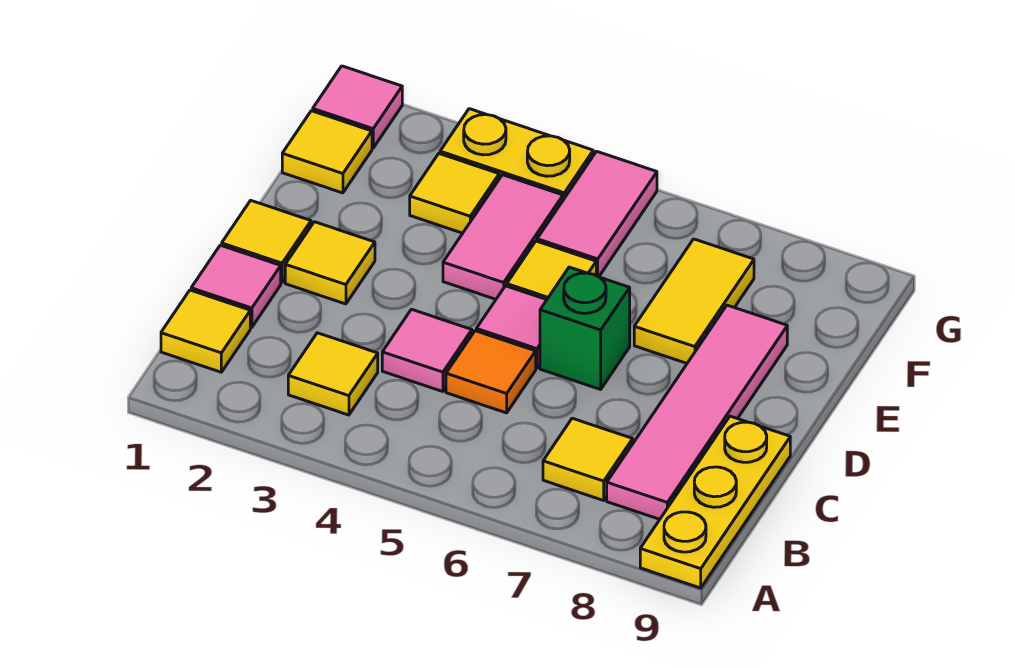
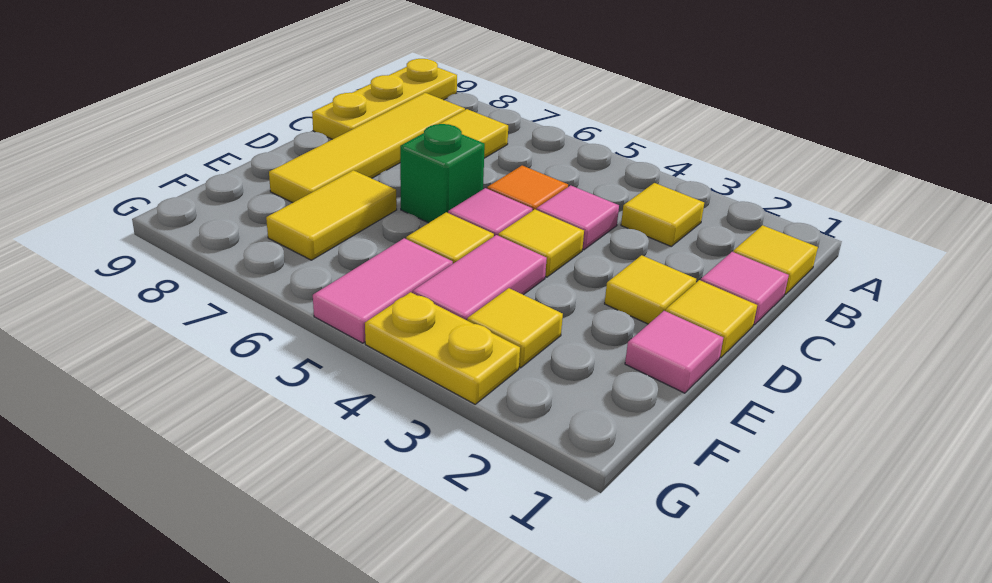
pink 1x4 tile [607,305,787,519] -> yellow 1x4 tile [269,93,465,203]
yellow 1x1 tile [282,111,372,193] -> yellow 1x1 tile moved to [498,209,584,277]
pink 1x1 tile [313,66,402,148] -> pink 1x1 tile moved to [625,311,723,393]

